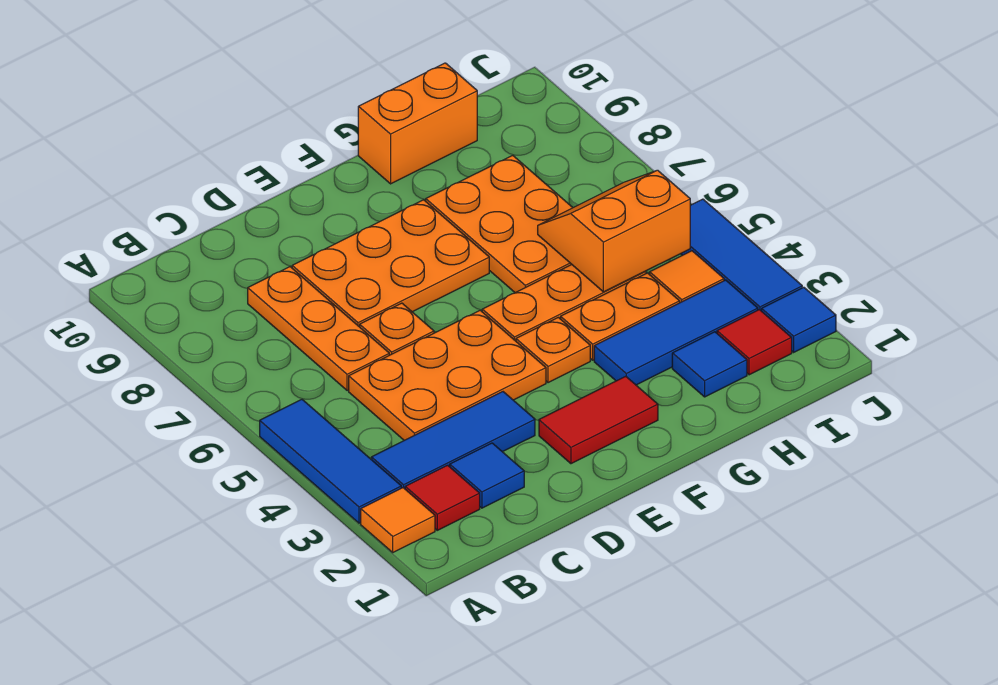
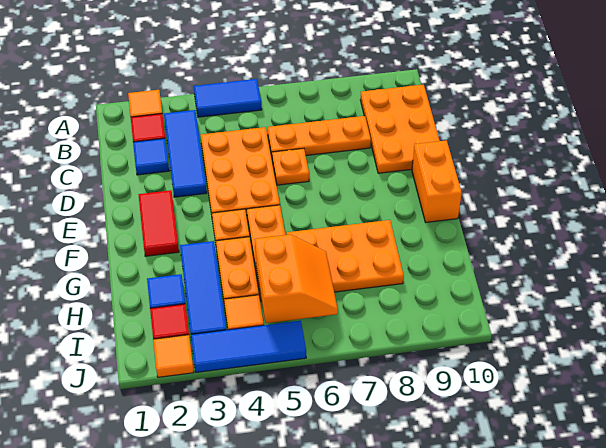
blue 1x3 tile [260,399,401,523] -> blue 1x2 tile [194,79,262,117]
orange 2x3 plate [292,200,489,327] -> orange 2x3 plate moved to [360,85,440,173]
orange 1x2 brick [358,63,477,184] -> orange 1x2 brick moved to [412,140,462,222]
blue 1x1 tile [762,287,836,352] -> orange 1x1 tile [153,335,194,377]

